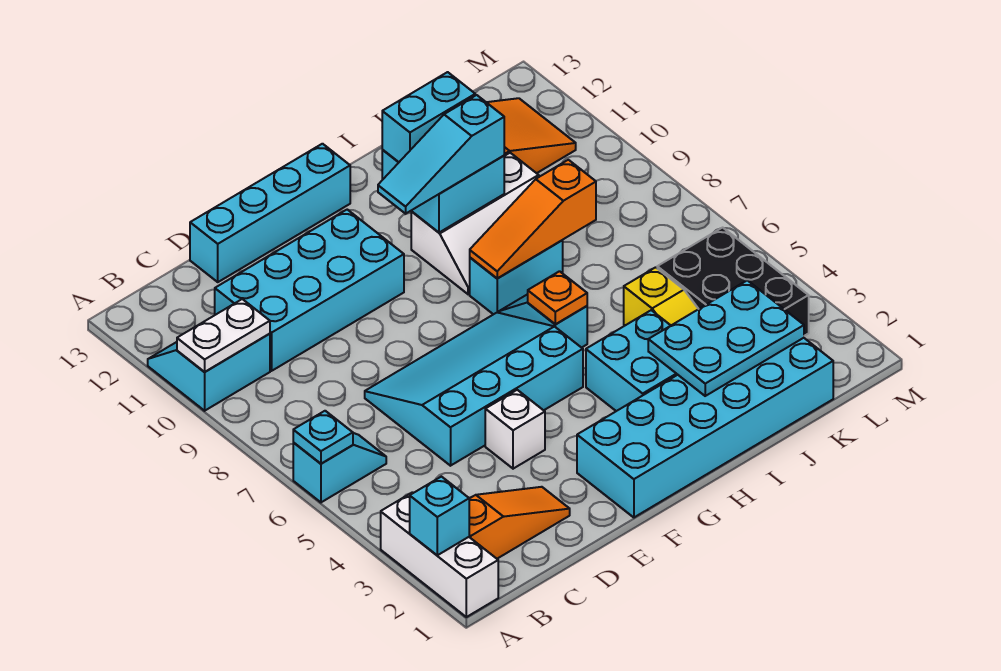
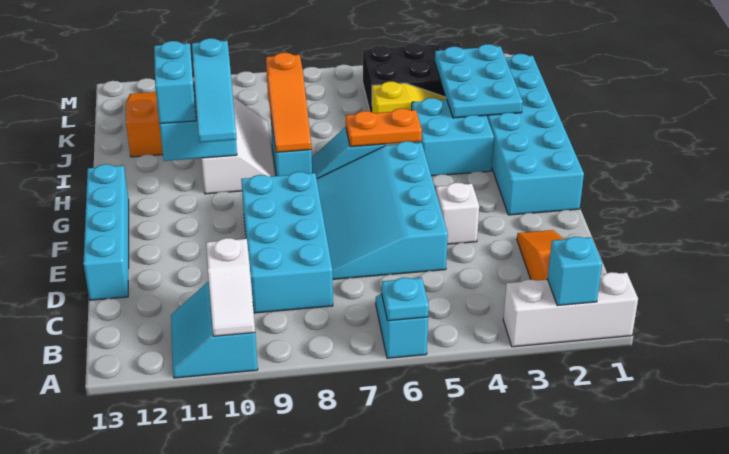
white 1x2 plate [177,299,270,372] -> white 1x2 slope [206,238,255,336]
cyan 2x4 brick [215,210,404,371] -> cyan 2x4 brick moved to [241,172,333,313]
orange 1x1 plate [528,271,587,324] -> orange 1x2 plate [346,108,422,147]

